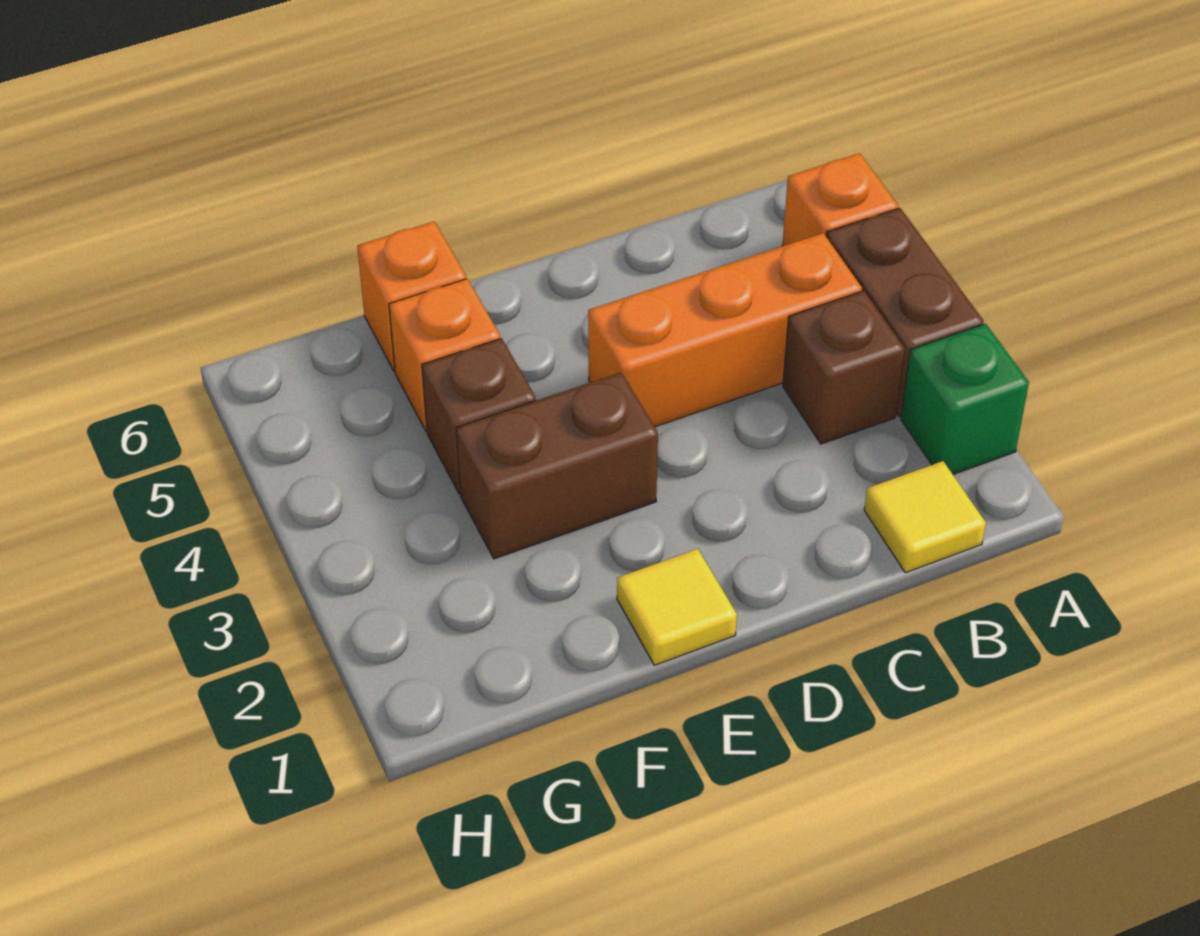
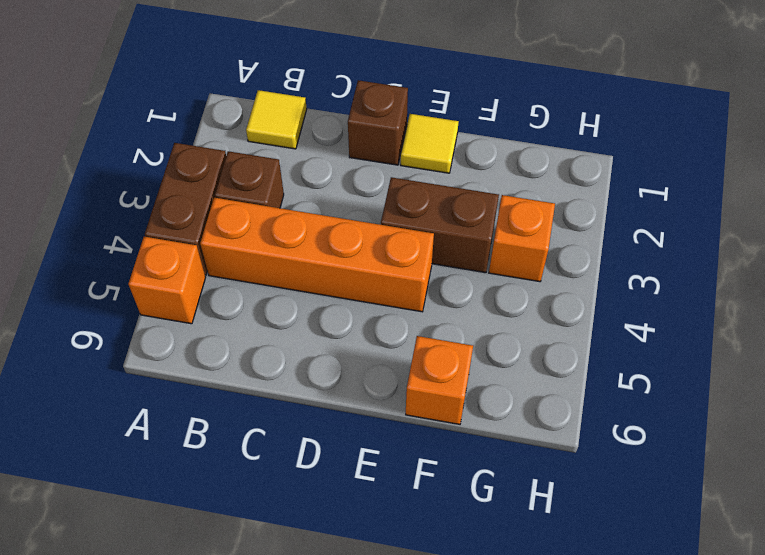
green 1x1 brick [901,324,1029,474] -> none
orange 1x3 brick [588,233,862,427] -> orange 1x4 brick [200,198,434,312]
brown 1x1 brick [422,338,536,494] -> brown 1x1 brick moved to [348,80,408,165]
orange 1x1 brick [389,279,500,431] -> orange 1x1 brick moved to [489,195,555,282]

